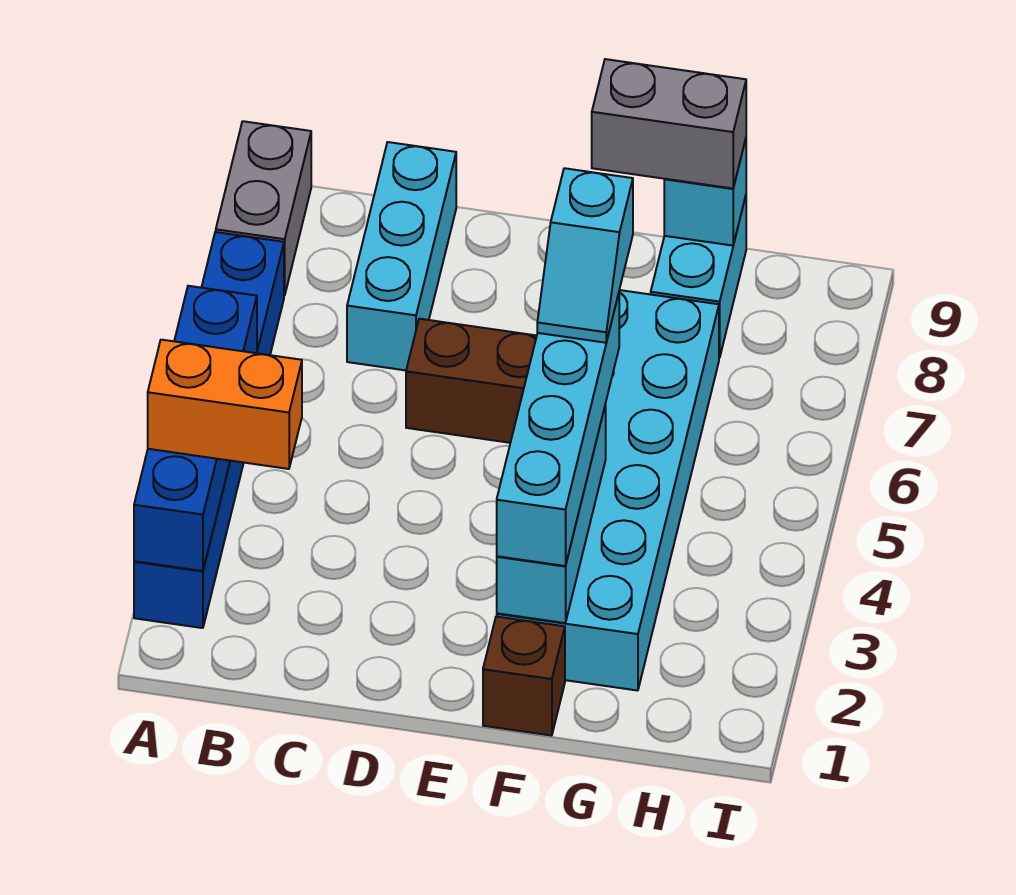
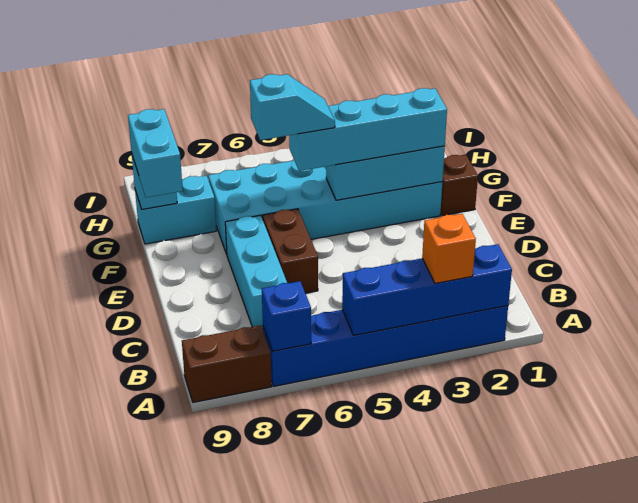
orange 1x2 brick [148,340,302,469] -> orange 1x1 brick [422,214,476,284]
none -> blue 1x1 brick [262,281,311,351]
grey 1x2 brick [216,121,311,296] -> brown 1x2 brick [182,325,272,402]
cyan 1x3 brick [347,142,456,370] -> cyan 1x3 brick turned to [225,215,287,329]
grey 1x2 brick [592,59,746,188] -> cyan 1x2 brick [128,109,183,197]

